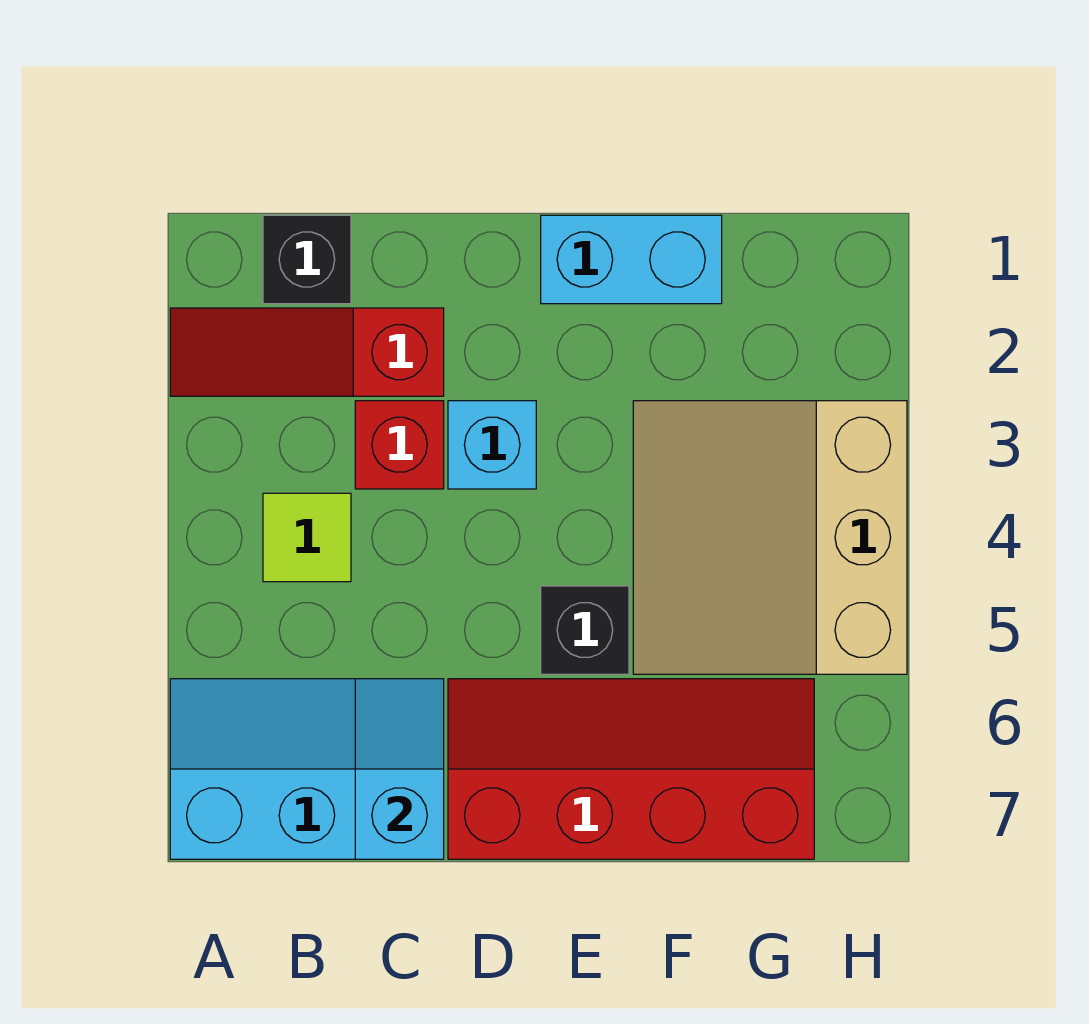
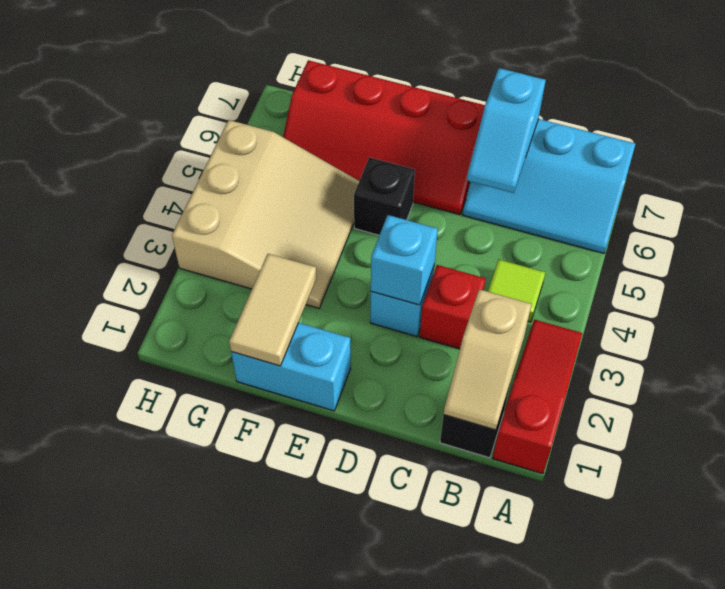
red 1x3 slope [170,308,444,396] -> red 1x3 slope turned to [493,319,582,474]
none -> tan 1x2 slope [444,289,531,430]
none -> cyan 1x1 brick [371,215,438,305]
none -> tan 1x2 tile [229,254,317,366]

